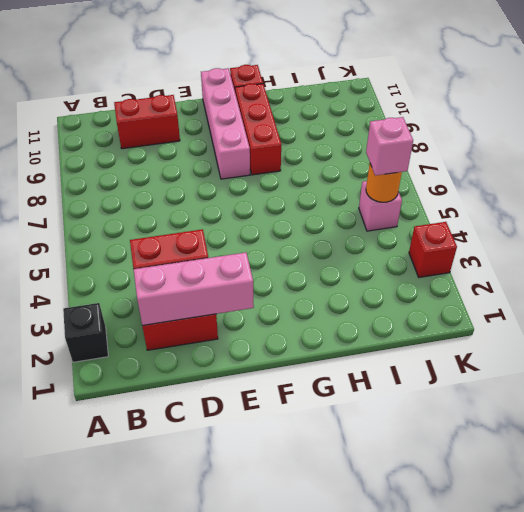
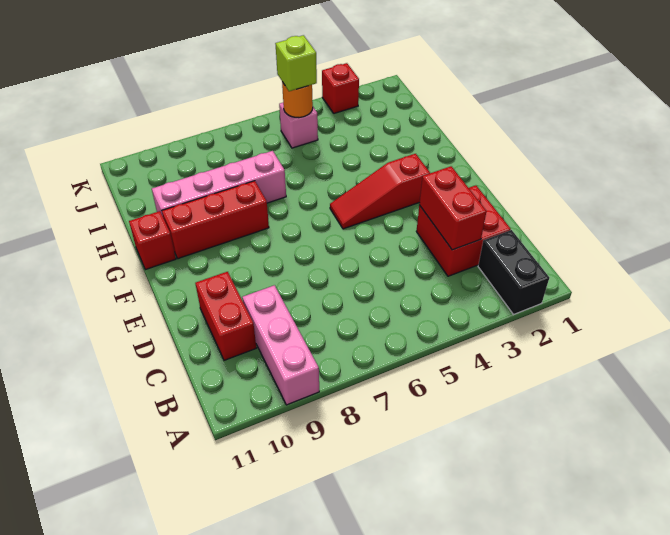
black 1x1 brick [63,303,108,362] -> black 1x2 brick [478,230,549,314]
pink 1x3 brick [133,252,254,325] -> pink 1x3 brick moved to [242,285,319,405]
none -> red 1x3 slope [330,154,430,229]
pink 1x4 brick [201,68,250,179] -> pink 1x4 brick moved to [152,151,286,216]
pink 1x1 brick [366,117,413,176] -> lime 1x1 brick [275,35,317,91]

